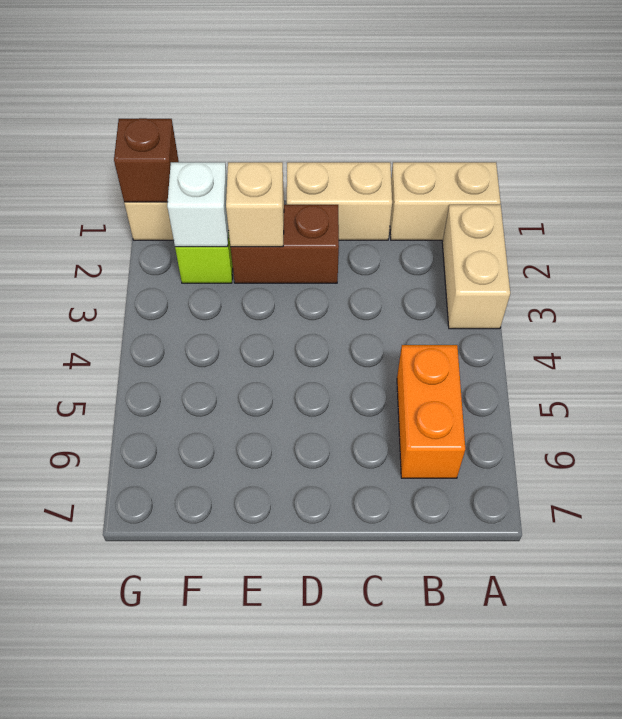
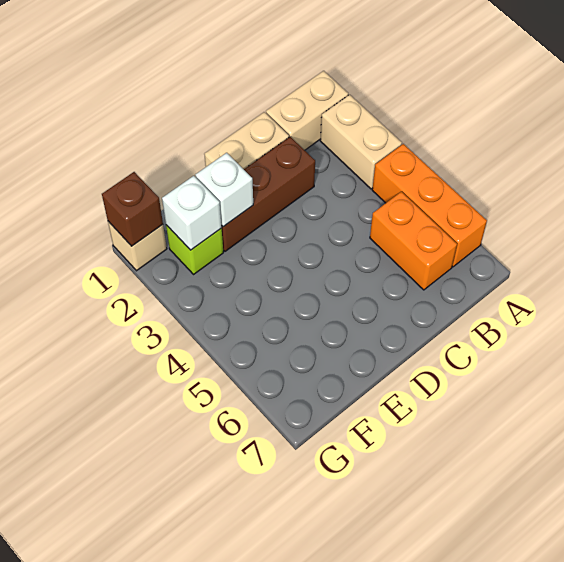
none -> orange 1x3 brick [372,144,487,267]
brown 1x2 brick [231,205,339,283] -> brown 1x3 brick [221,137,315,251]
tan 1x1 brick [226,162,284,247] -> white 1x1 brick [196,153,253,227]

